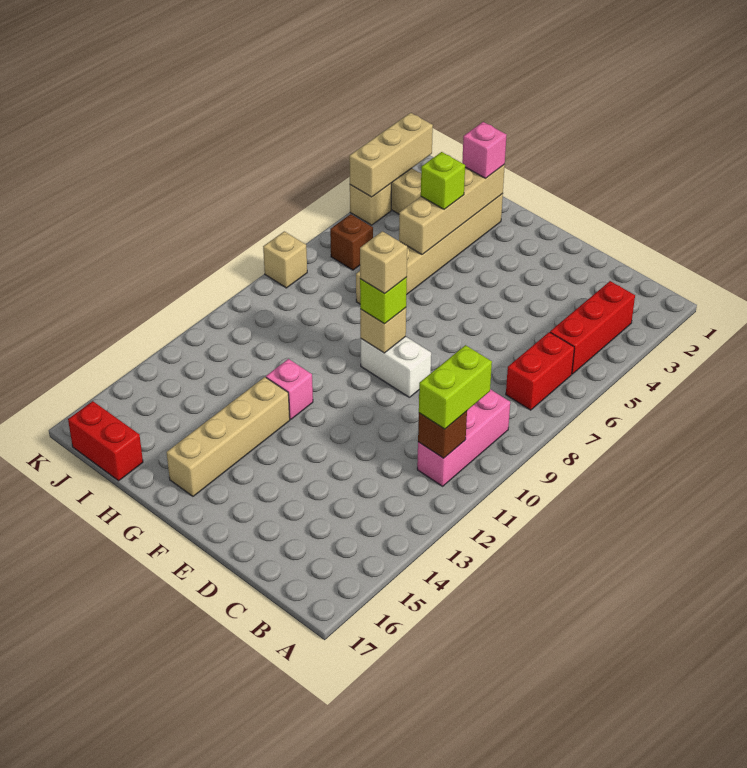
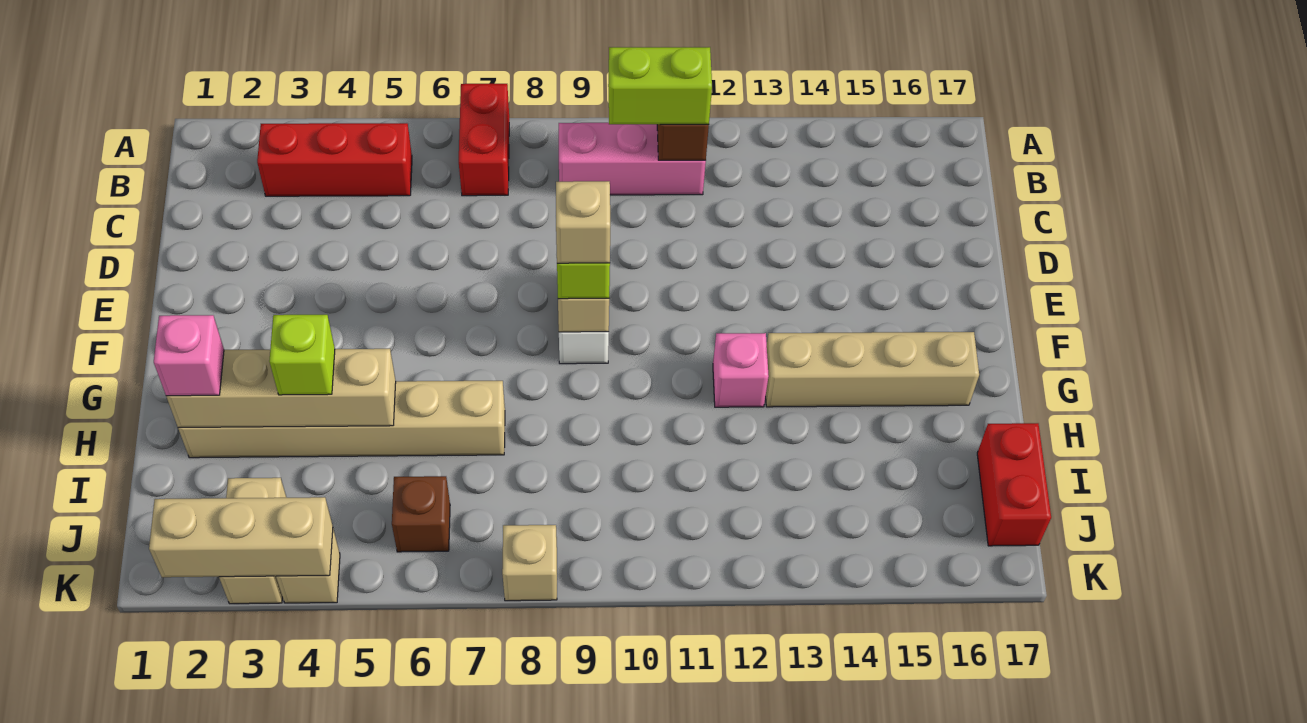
red 1x2 brick [506,332,574,410] -> red 1x2 brick turned to [459,84,509,196]

